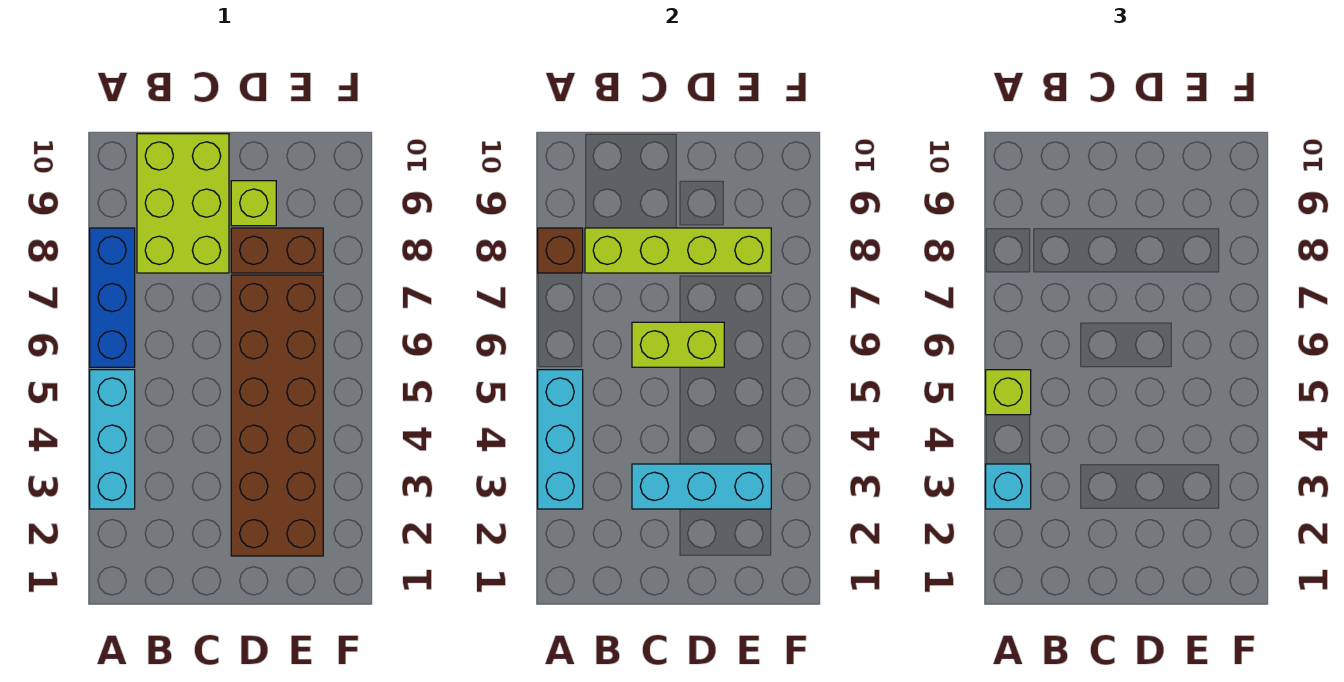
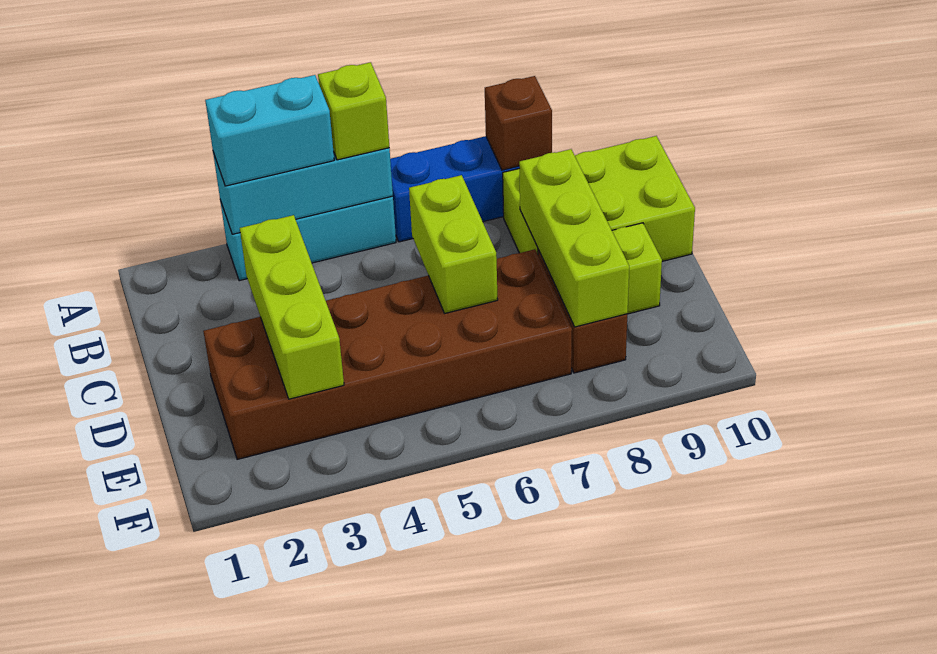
cyan 1x1 brick [986,464,1031,509] -> cyan 1x2 brick [205,75,334,186]
lime 1x4 brick [585,228,771,273] -> lime 1x3 brick [519,149,629,327]
cyan 1x3 brick [632,464,771,509] -> lime 1x3 brick [240,215,344,399]

